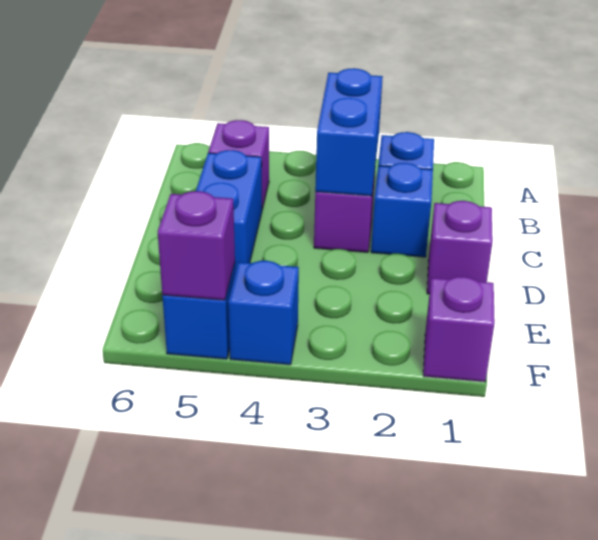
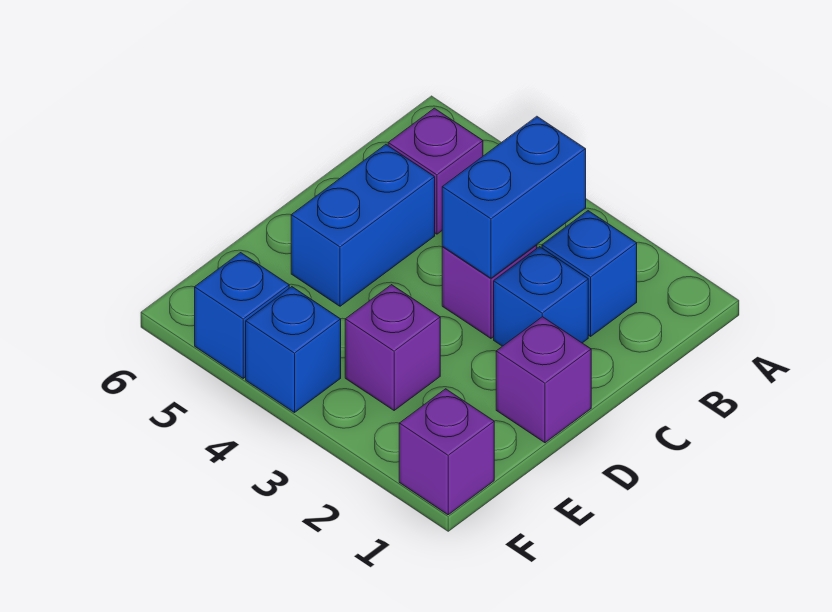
purple 1x1 brick [158,191,235,300] -> purple 1x1 brick moved to [345,285,440,410]

